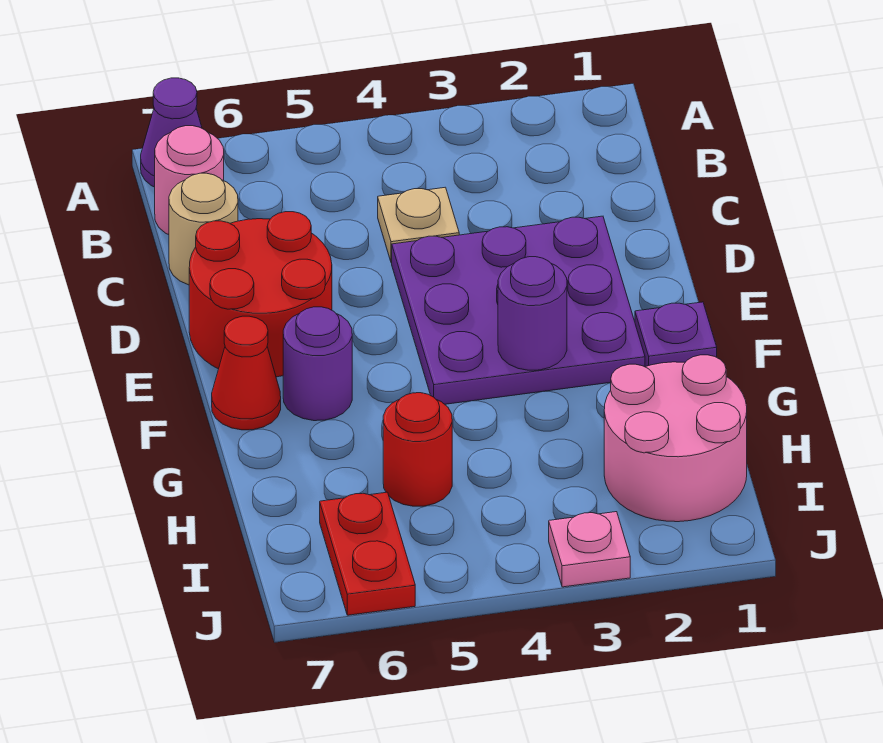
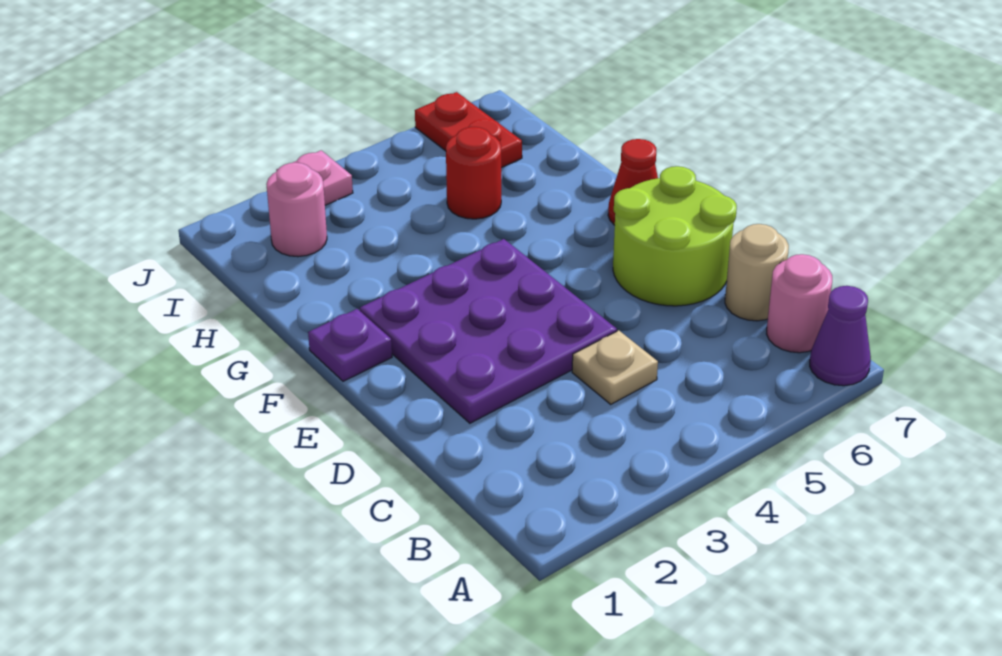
red 2x2 round brick [189,212,332,377] -> lime 2x2 round brick [613,166,737,306]
purple 1x1 round brick [498,257,567,370] -> none
purple 1x1 round brick [283,307,352,421] -> none
pink 2x2 round brick [604,355,747,522] -> pink 1x1 round brick [266,163,327,257]

